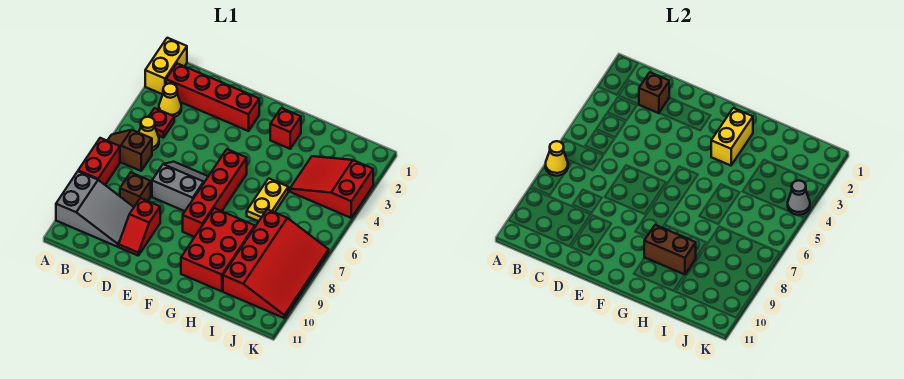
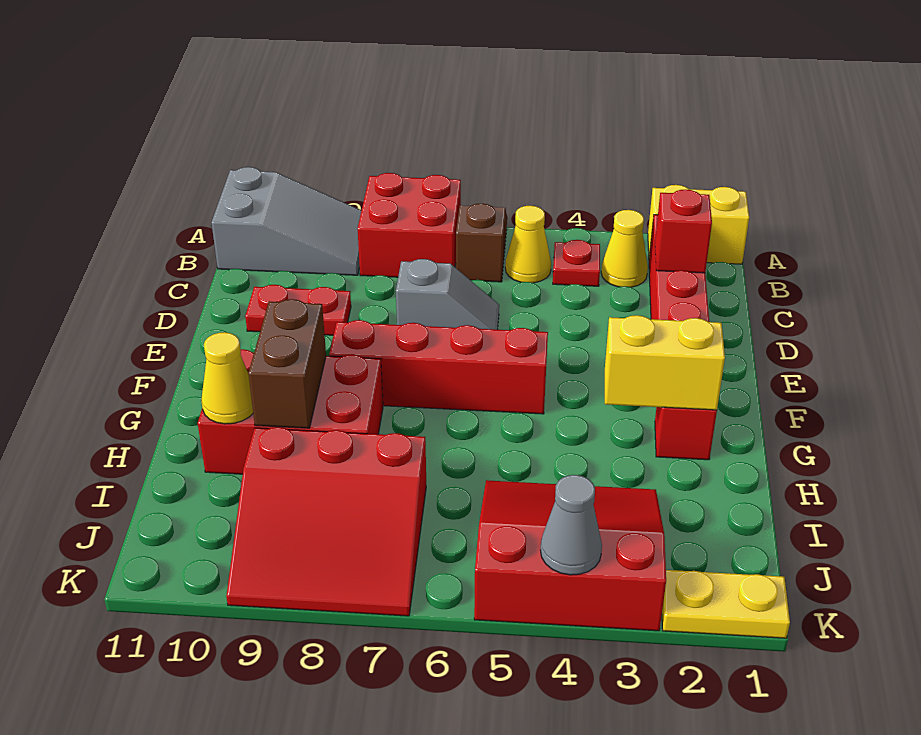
red 1x2 brick [78,138,120,185] -> red 2x2 brick [358,173,461,277]
yellow 1x1 cone [546,141,568,176] -> yellow 1x1 cone moved to [201,332,253,424]
grey 2x3 slope [56,171,134,247] -> grey 2x3 slope turned to [211,167,362,275]
brown 1x1 brick [639,72,669,113] -> red 1x1 brick [655,190,712,273]
brown 1x1 brick [120,173,151,207] -> none
grey 2x2 slope [152,162,208,211] -> grey 1x2 slope [396,259,499,330]
red 1x2 slope [119,198,160,255] -> red 1x2 plate [245,285,351,335]
yellow 1x2 plate [247,178,288,221] -> yellow 1x2 plate moved to [662,570,790,638]
red 2x3 slope [290,156,373,218] -> red 3x3 slope [474,480,666,631]
red 3x4 slope [223,209,329,318] -> red 3x3 slope [226,427,426,616]

